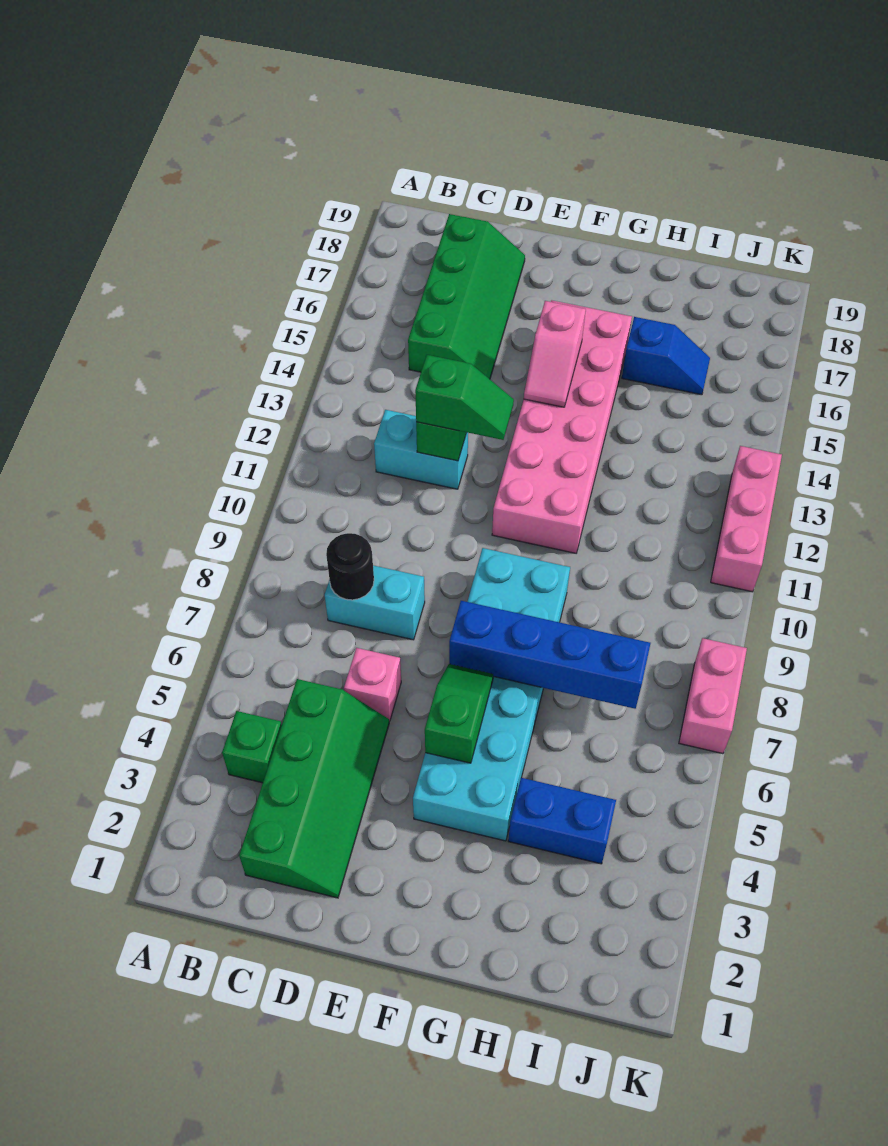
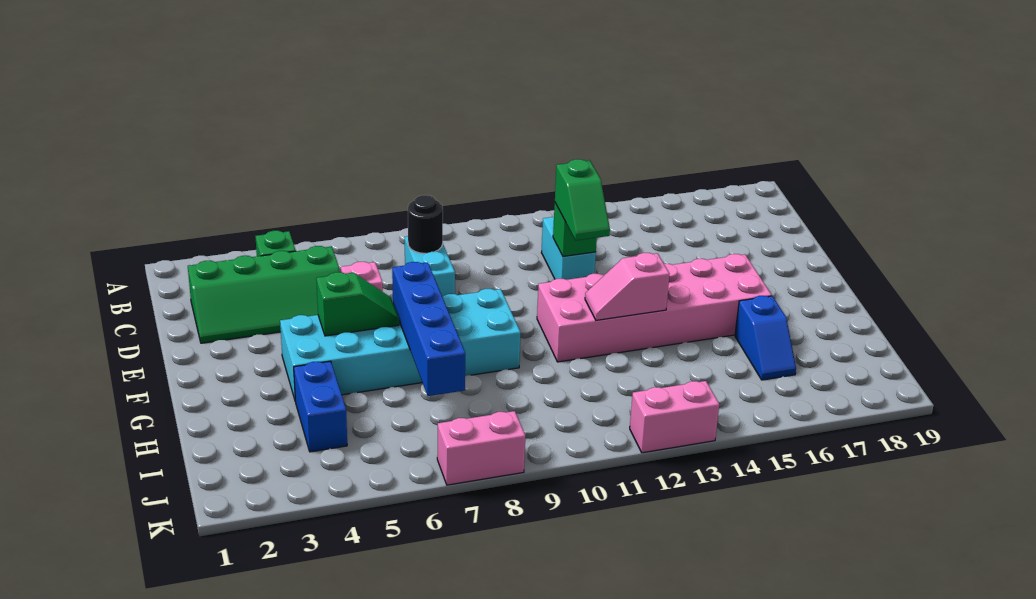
green 2x4 slope [408,214,525,379] -> none
pink 1x2 slope [524,301,586,407] -> pink 1x2 slope moved to [585,253,669,320]
pink 1x3 brick [711,446,782,592] -> pink 1x2 brick [630,381,719,453]

